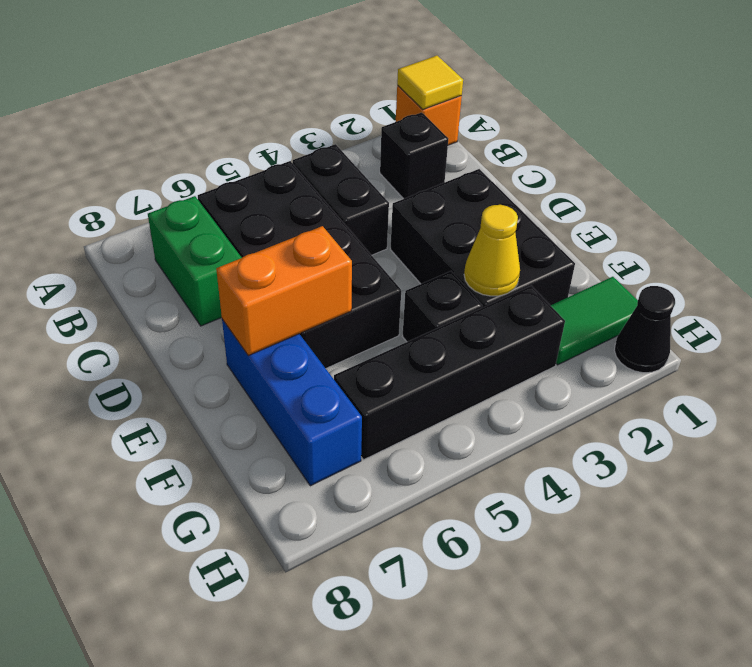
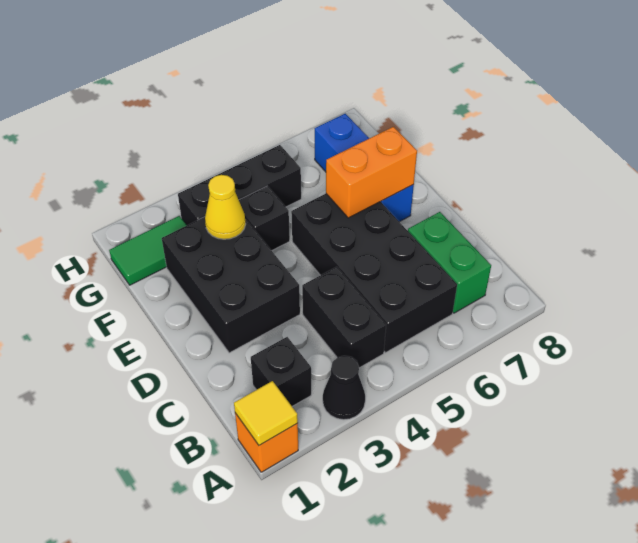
black 1x4 brick [334,286,565,460] -> black 1x3 brick [178,145,301,225]
black 1x1 cone [614,286,675,373] -> black 1x1 cone moved to [323,356,365,420]

